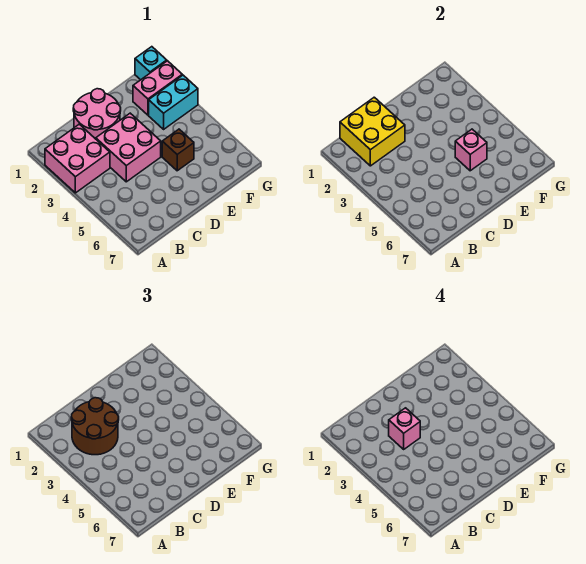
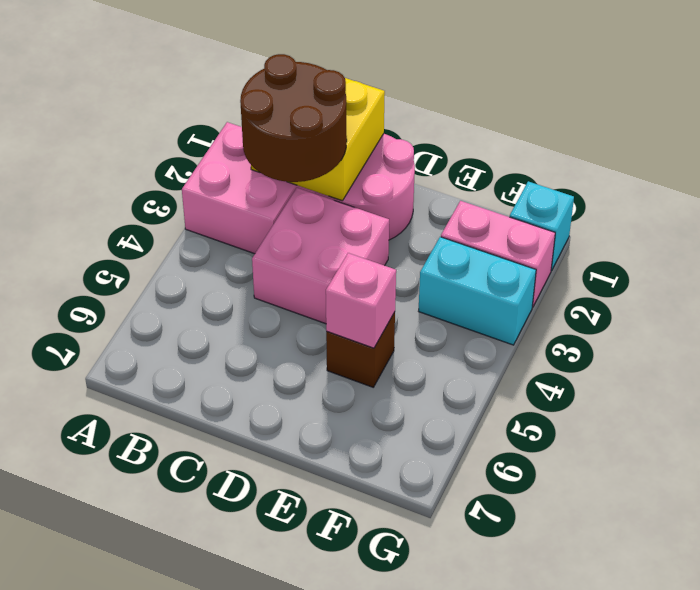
pink 1x1 brick [389,408,420,449] -> none

